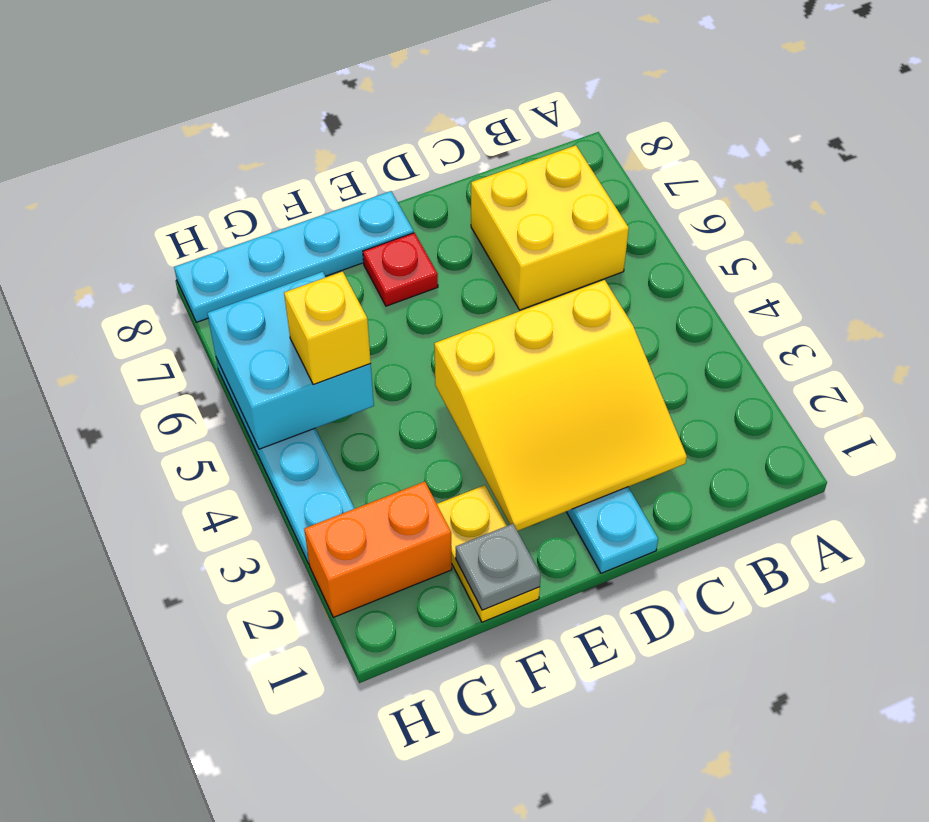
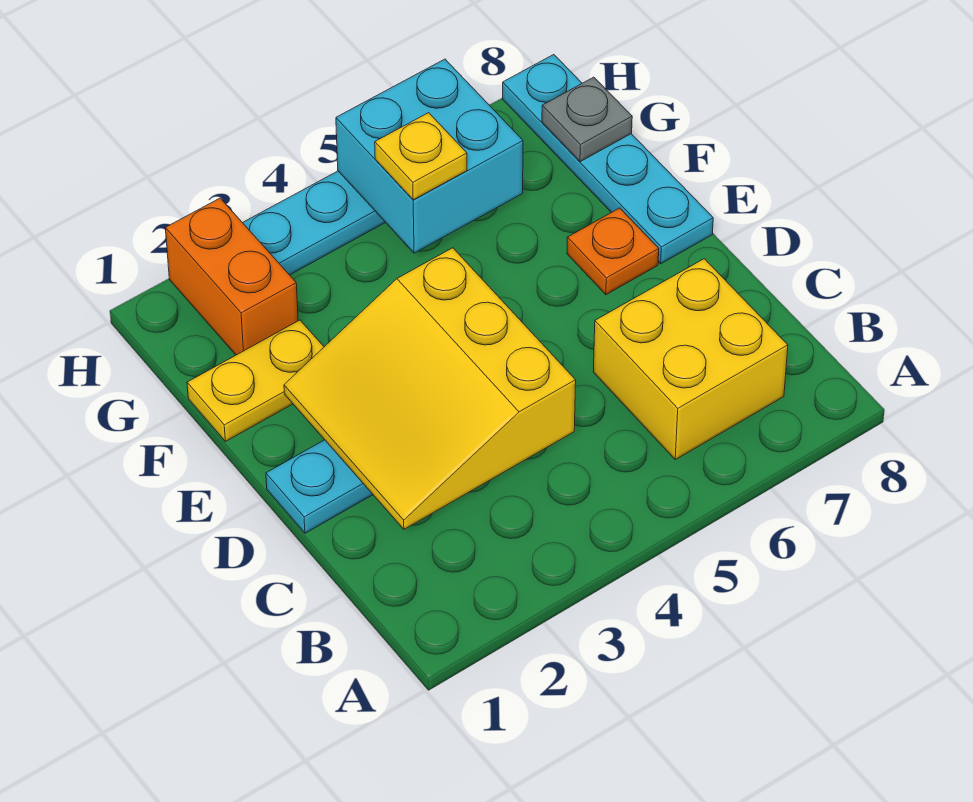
red 1x1 plate [363,233,438,306] -> orange 1x1 plate [567,208,659,295]
grey 1x1 plate [456,524,541,610] -> grey 1x1 plate moved to [542,77,632,162]
yellow 1x1 brick [284,272,371,385] -> yellow 1x1 plate [375,113,467,200]

